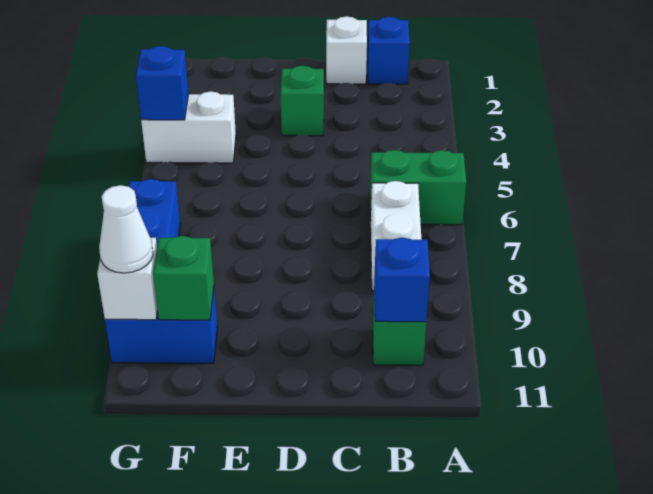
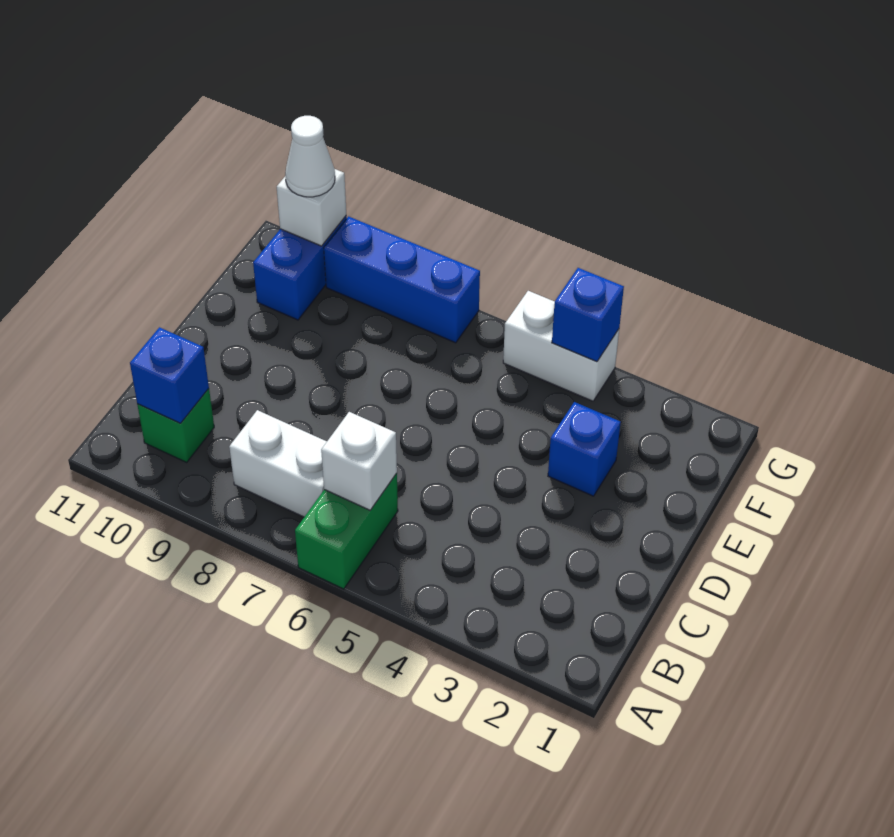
blue 1x1 brick [367,17,410,84] -> blue 1x1 brick moved to [548,402,621,496]
white 1x1 brick [326,16,367,84] -> white 1x1 brick moved to [321,412,397,510]
green 1x1 brick [280,66,324,136] -> none
white 1x2 brick [141,92,236,163] -> white 1x2 brick turned to [503,291,619,401]
green 1x1 brick [153,236,214,320] -> none

